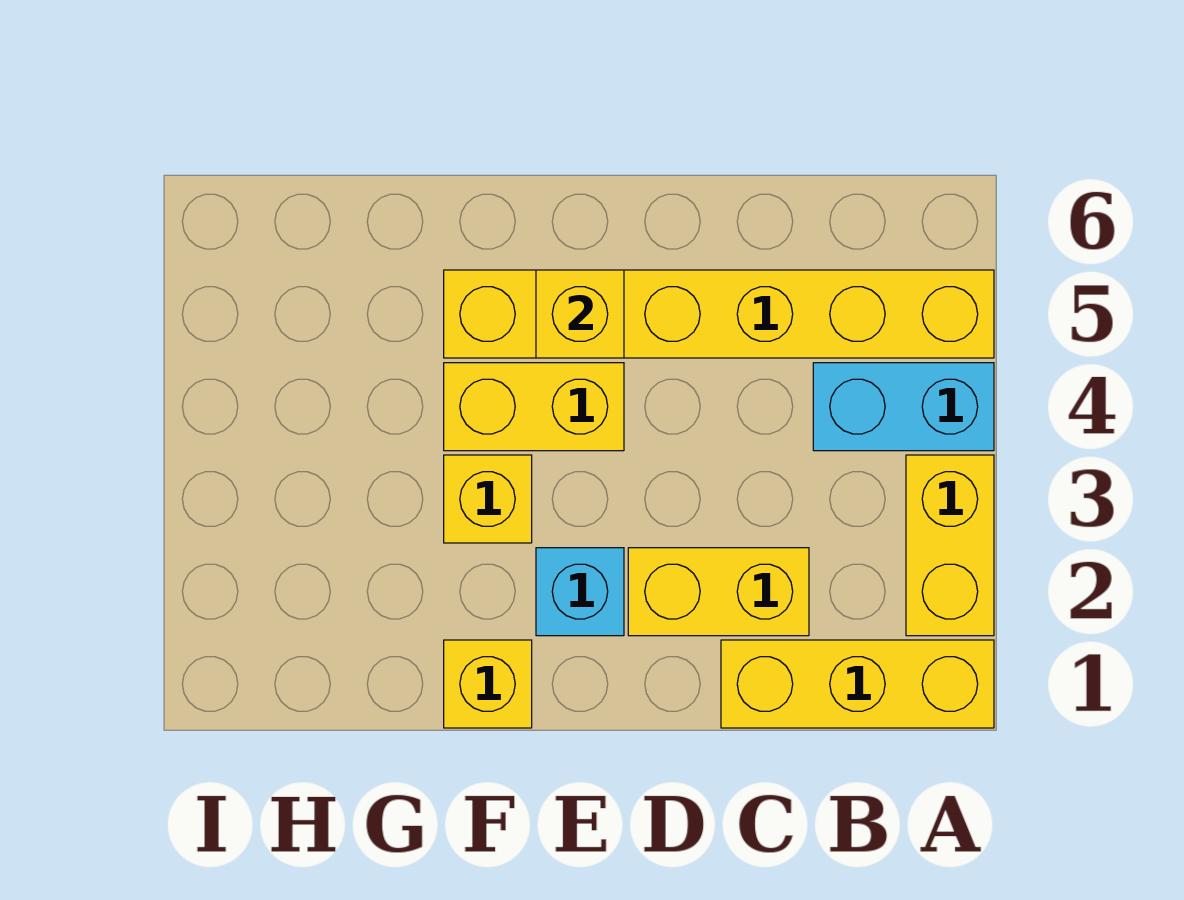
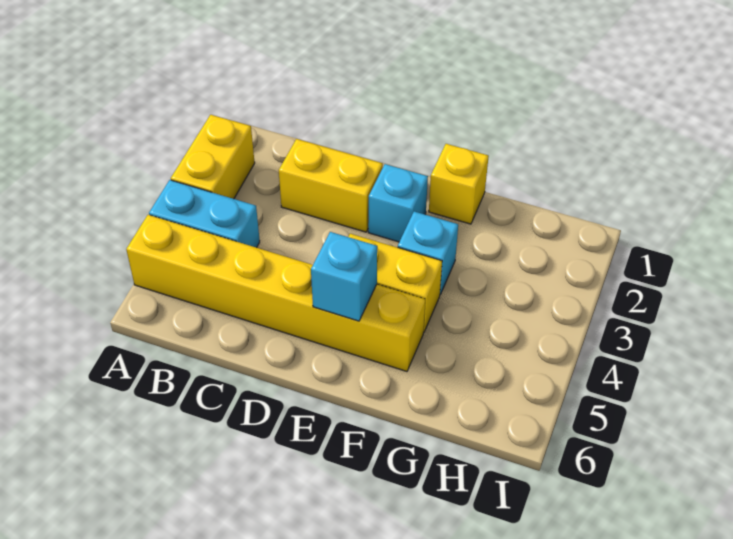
yellow 1x3 brick [721,640,994,728] -> none
yellow 1x1 brick [536,270,624,358] -> cyan 1x1 brick [311,232,377,321]
yellow 1x1 brick [444,455,532,543] -> cyan 1x1 brick [398,212,458,294]

